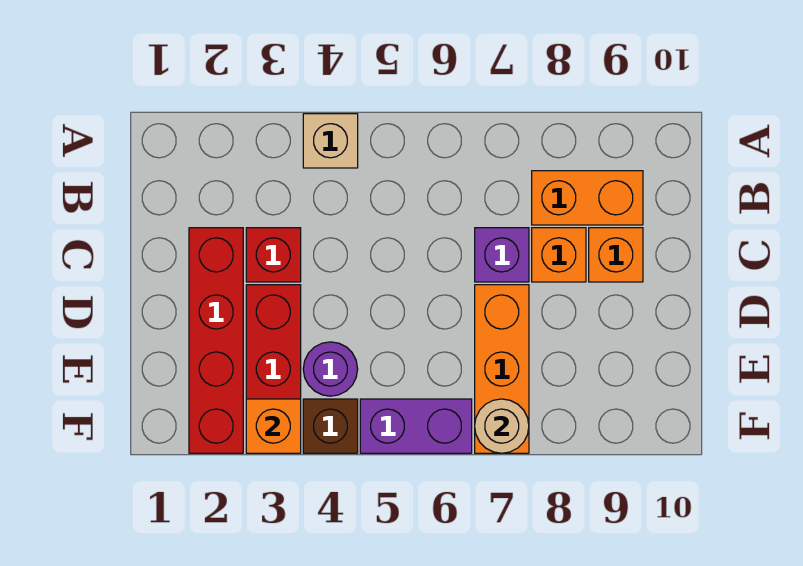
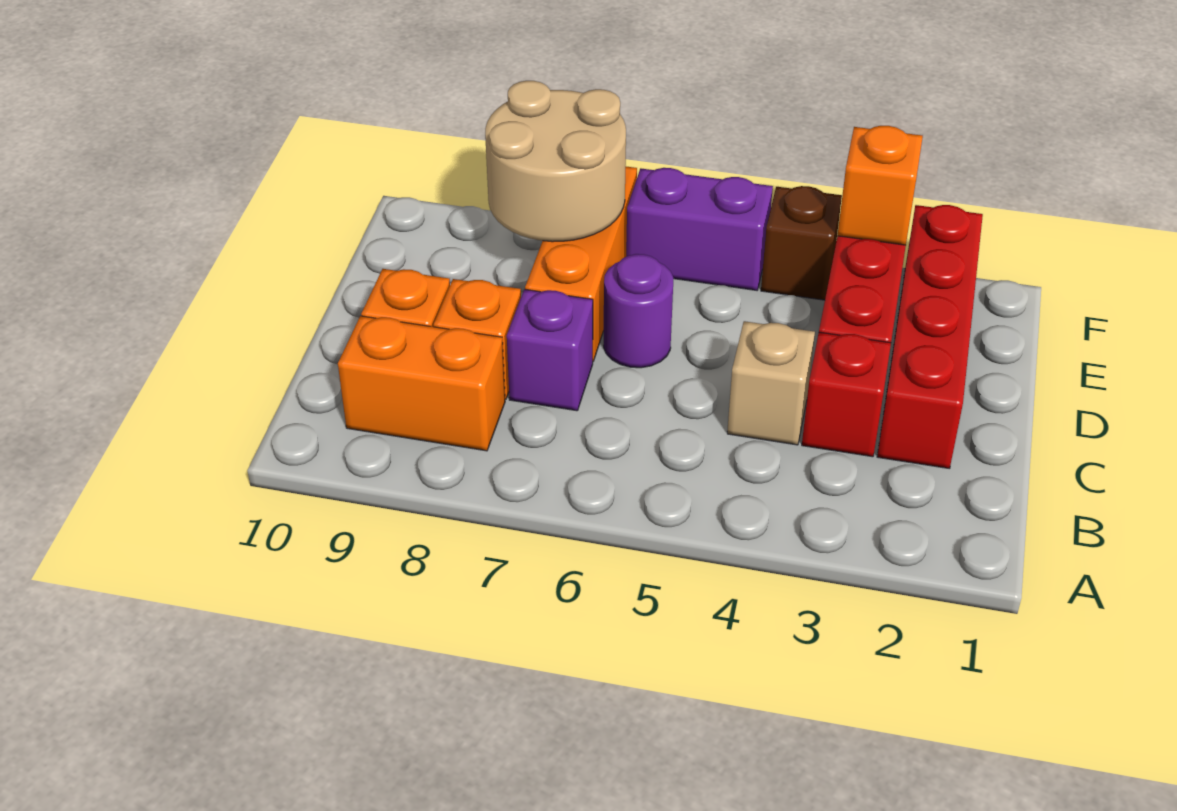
tan 1x1 brick [303,114,358,168] -> tan 1x1 brick moved to [727,321,815,445]
purple 1x1 round brick [303,342,358,396] -> purple 1x1 round brick moved to [604,254,674,368]
tan 1x1 round brick [475,399,529,453] -> tan 2x2 round brick [485,81,626,242]

